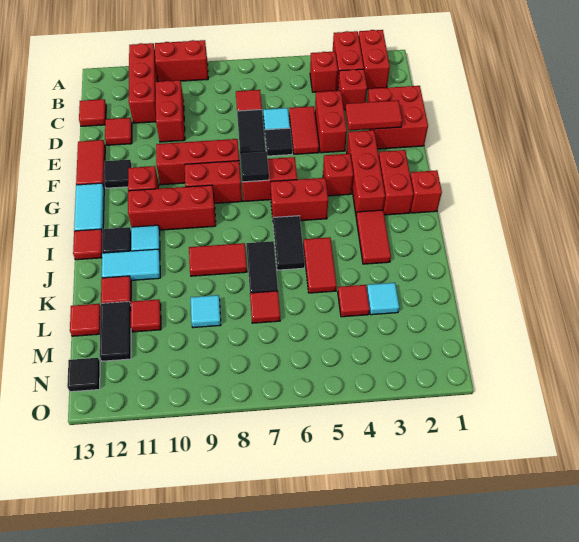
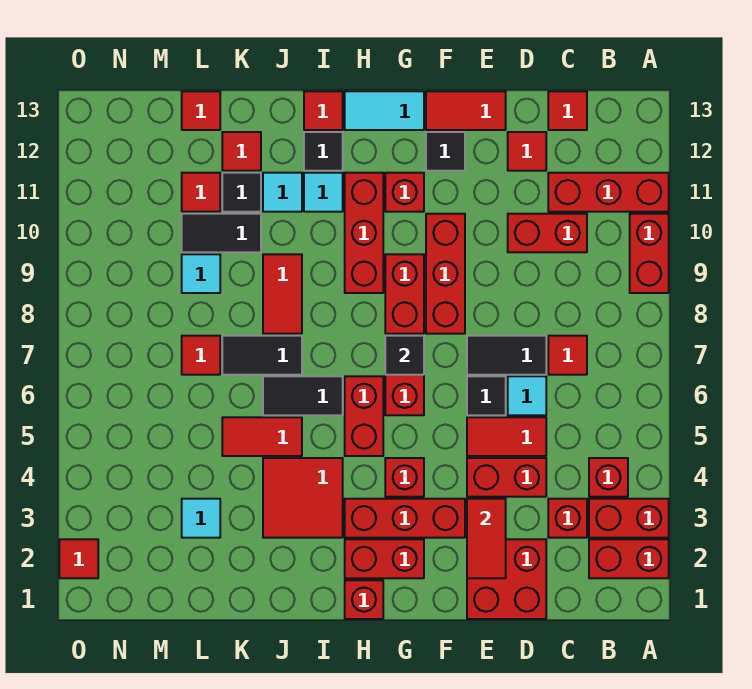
red 1x2 tile [356,210,391,264] -> red 2x2 tile [263,458,343,538]
cyan 1x2 tile [102,249,160,280] -> cyan 1x1 tile [263,173,302,212]
red 1x1 tile [338,285,370,317] -> red 1x1 tile moved to [59,539,98,578]
black 1x2 tile [100,302,131,361] -> black 1x2 tile moved to [182,214,261,252]
black 1x1 tile [67,358,100,392] -> black 1x1 tile moved to [222,173,261,212]

